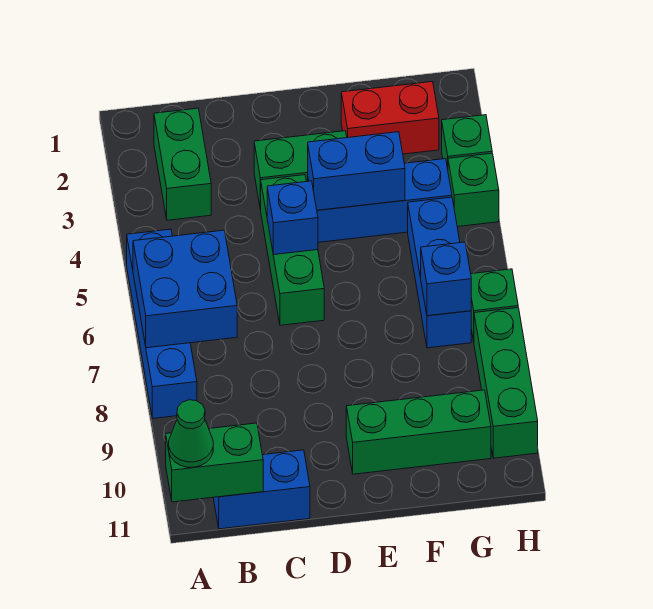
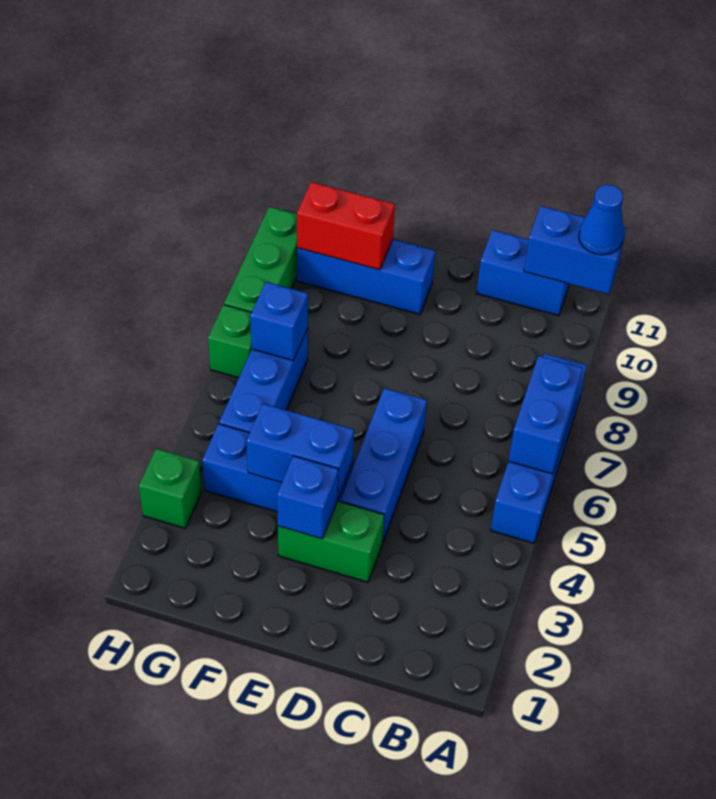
blue 2x2 brick [133,230,237,348] -> blue 1x2 brick [509,356,583,474]
green 1x2 brick [166,423,263,502] -> blue 1x2 brick [524,206,627,294]
green 1x1 cone [169,400,213,467] -> blue 1x1 cone [579,185,624,255]
green 1x2 brick [154,108,211,220] -> none
green 1x3 brick [261,175,324,325] -> blue 1x3 brick [340,388,427,543]
blue 1x1 brick [267,181,318,255] -> blue 1x1 brick moved to [277,456,339,539]
green 1x3 brick [346,390,491,474] -> blue 1x3 brick [297,239,435,314]
red 1x2 brick [341,82,439,154] -> red 1x2 brick moved to [297,182,395,270]
green 1x1 brick [448,153,499,227] -> none

